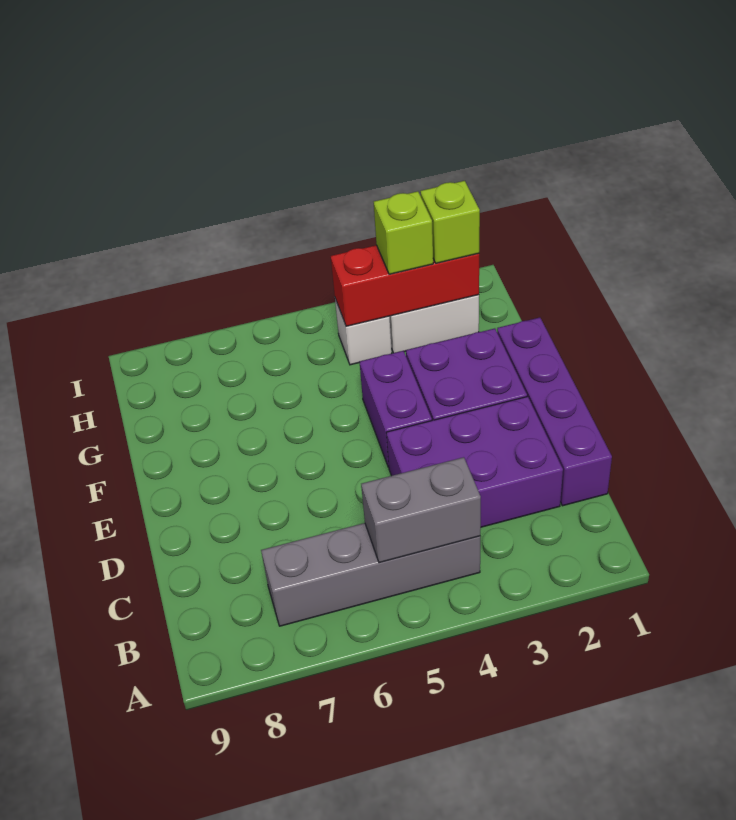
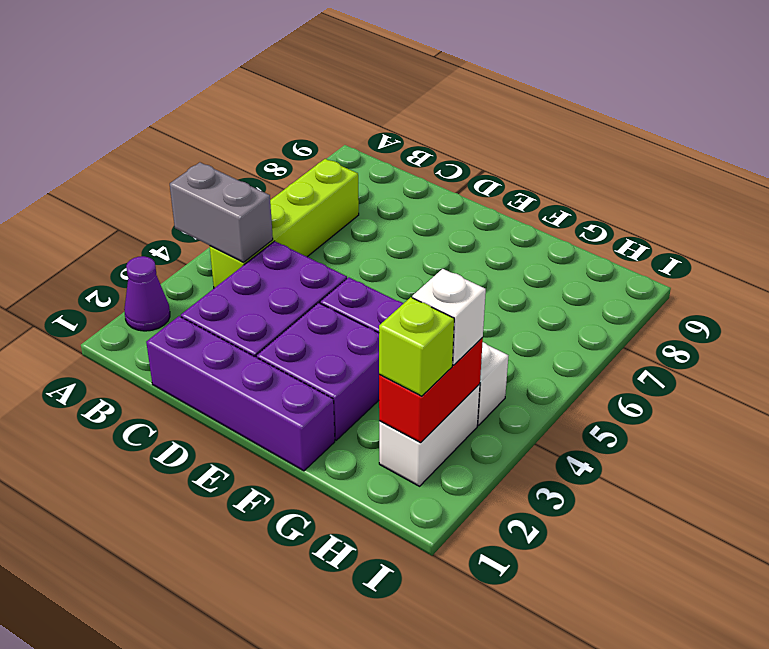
none -> purple 1x1 cone [124,256,170,331]
grey 1x4 brick [261,523,480,626] -> lime 1x4 brick [210,159,359,288]
grey 1x2 brick [361,457,481,563] -> grey 1x2 brick turned to [170,162,273,262]
red 1x3 brick [331,245,479,326] -> red 1x2 brick [379,338,483,443]
lime 1x1 brick [374,191,433,274] -> white 1x1 brick [412,269,486,365]

